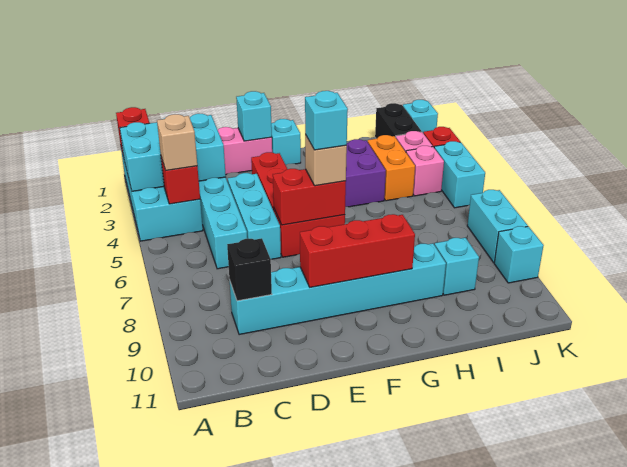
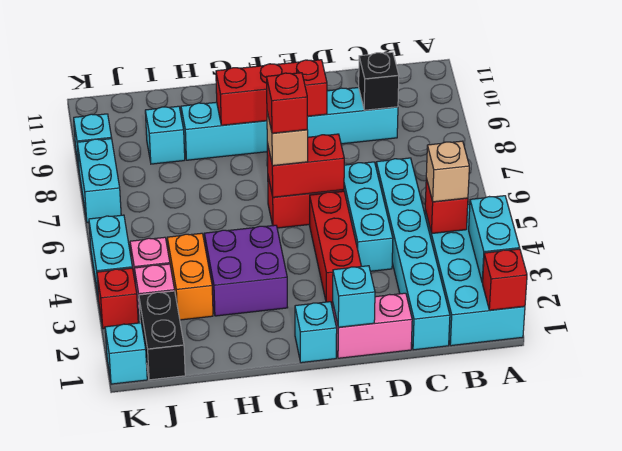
cyan 2x3 brick [120,114,226,191] -> cyan 1x2 brick [469,196,520,283]
cyan 1x1 brick [305,91,348,150] -> red 1x1 brick [267,73,308,133]

